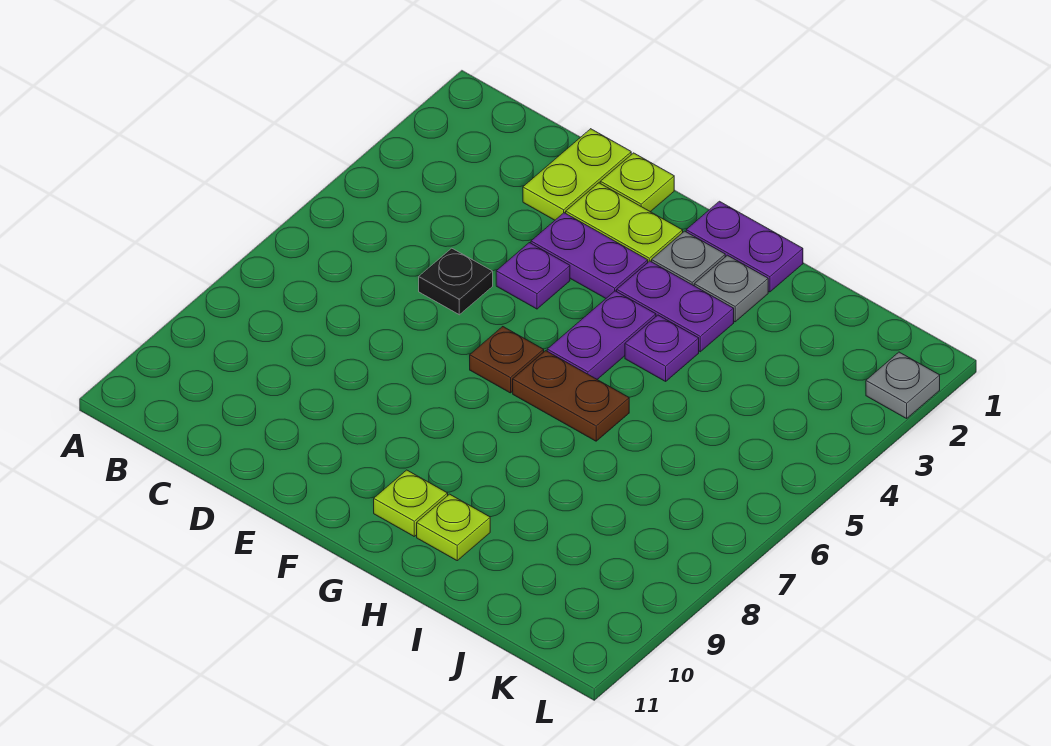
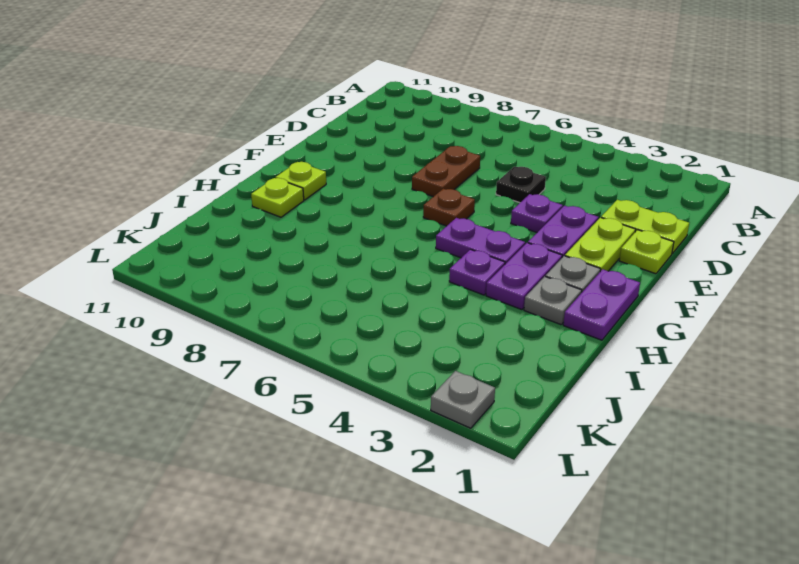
brown 1x2 plate [513,351,629,441] -> brown 1x2 plate moved to [412,146,480,197]

